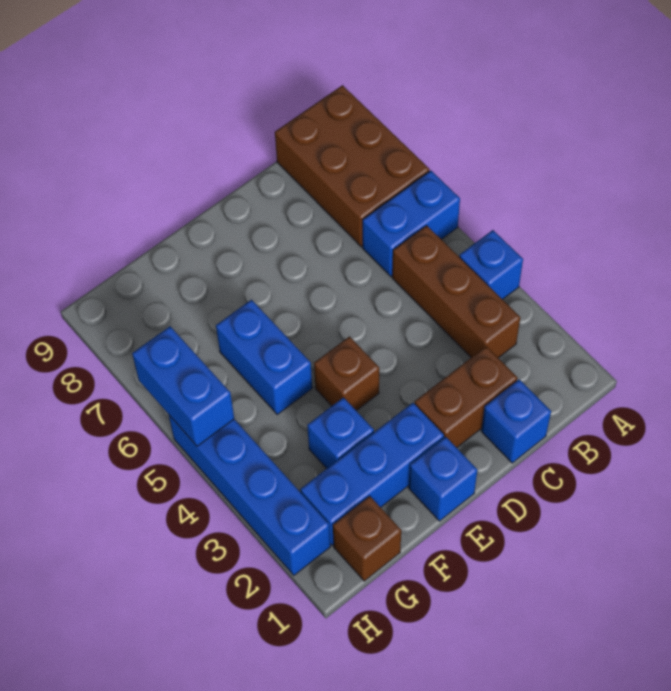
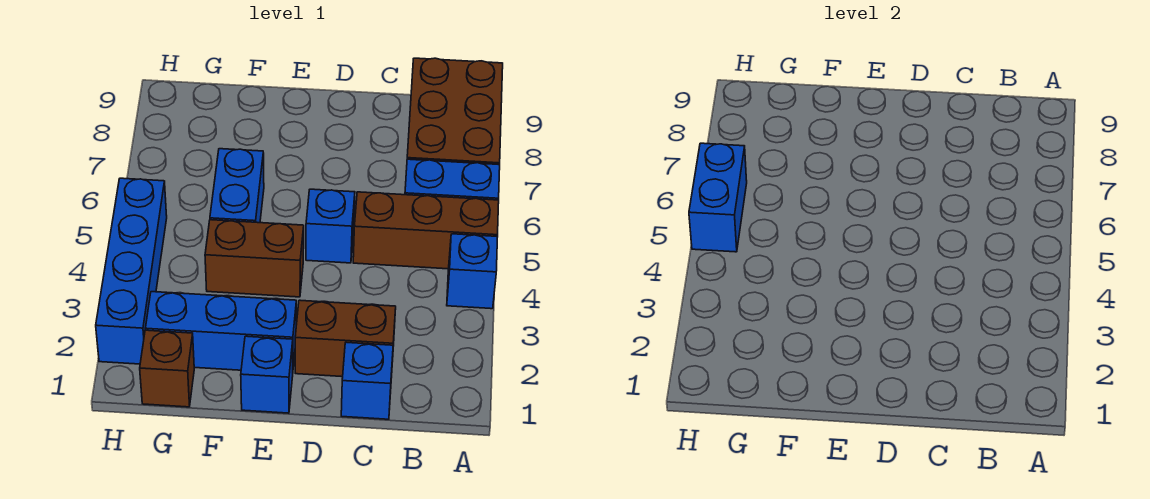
brown 1x3 brick [392,225,520,358] -> brown 1x3 brick turned to [353,192,499,269]
brown 1x1 brick [314,337,379,411] -> brown 1x2 brick [205,220,304,297]
blue 1x1 brick [307,398,374,469] -> blue 1x1 brick moved to [306,189,355,263]

